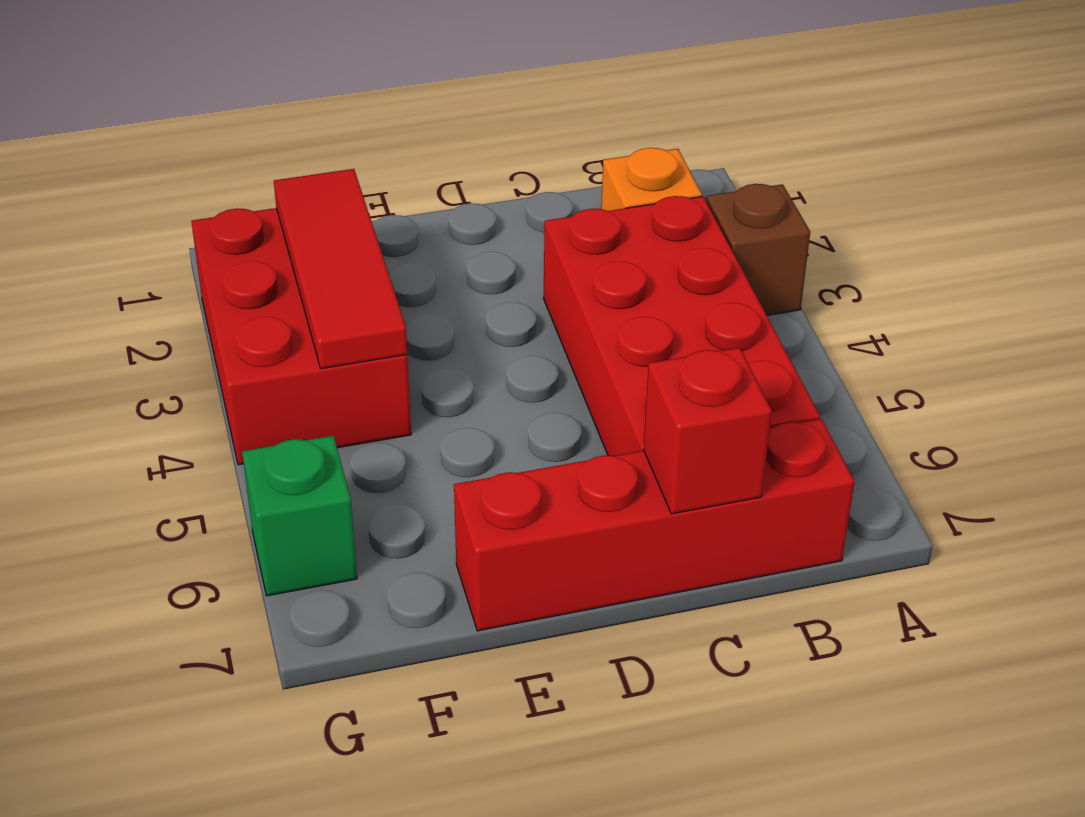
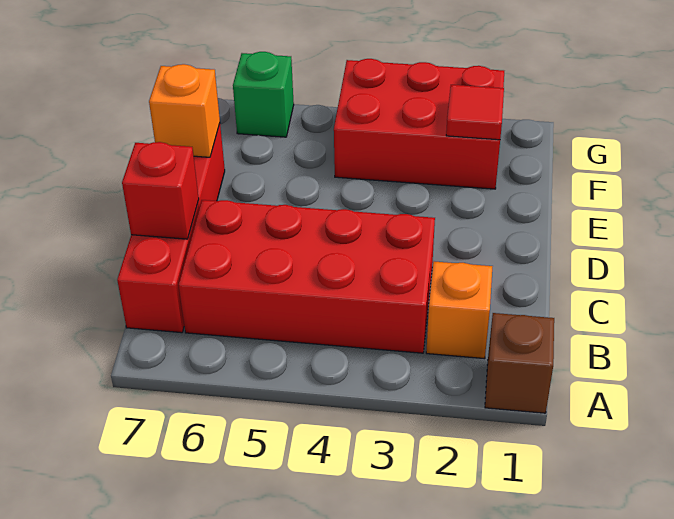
brown 1x1 brick [707,184,810,315] -> brown 1x1 brick moved to [485,313,554,413]
none -> orange 1x1 brick [149,64,220,157]
red 1x3 tile [274,169,407,369] -> red 1x1 tile [446,85,504,140]

